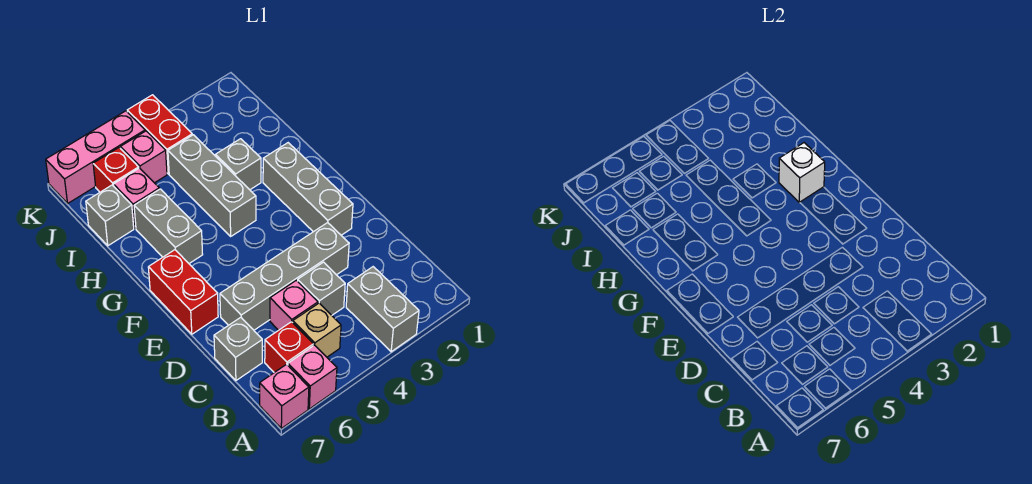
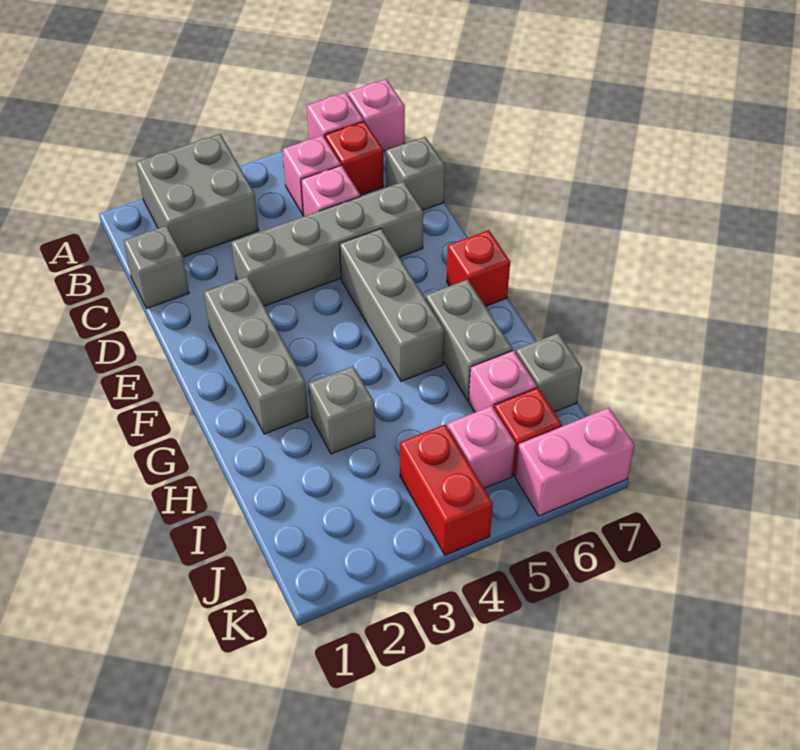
grey 1x2 brick [346,267,419,352] -> grey 2x2 brick [136,134,259,257]
tan 1x1 brick [293,303,341,357] -> pink 1x1 brick [283,135,341,215]
grey 1x1 brick [298,262,345,315] -> grey 1x1 brick moved to [123,226,189,308]
red 1x2 brick [148,250,218,334] -> red 1x1 brick [447,230,510,306]
white 1x1 brick [779,143,825,203] -> none
grey 1x3 brick [168,135,256,236] -> grey 1x3 brick moved to [340,229,444,381]
pink 1x3 brick [46,111,145,203] -> pink 1x2 brick [515,408,634,516]

